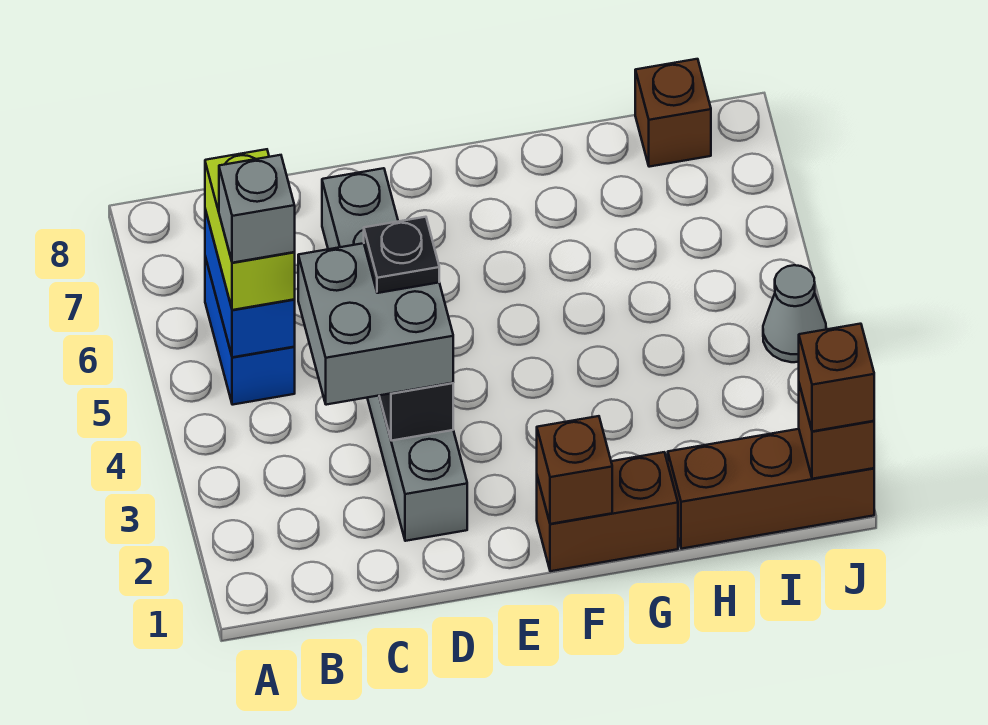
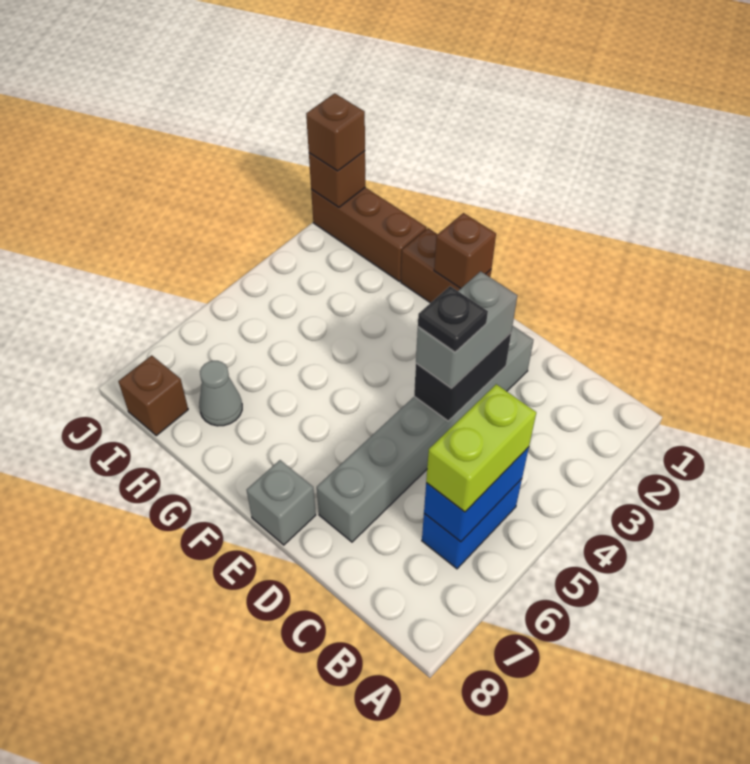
grey 1x1 brick [219,155,295,263] -> grey 1x1 brick moved to [247,460,316,545]
grey 2x2 brick [298,243,453,405] -> grey 1x2 brick [416,271,517,388]
grey 1x1 cone [763,265,826,362] -> grey 1x1 cone moved to [199,361,242,426]

